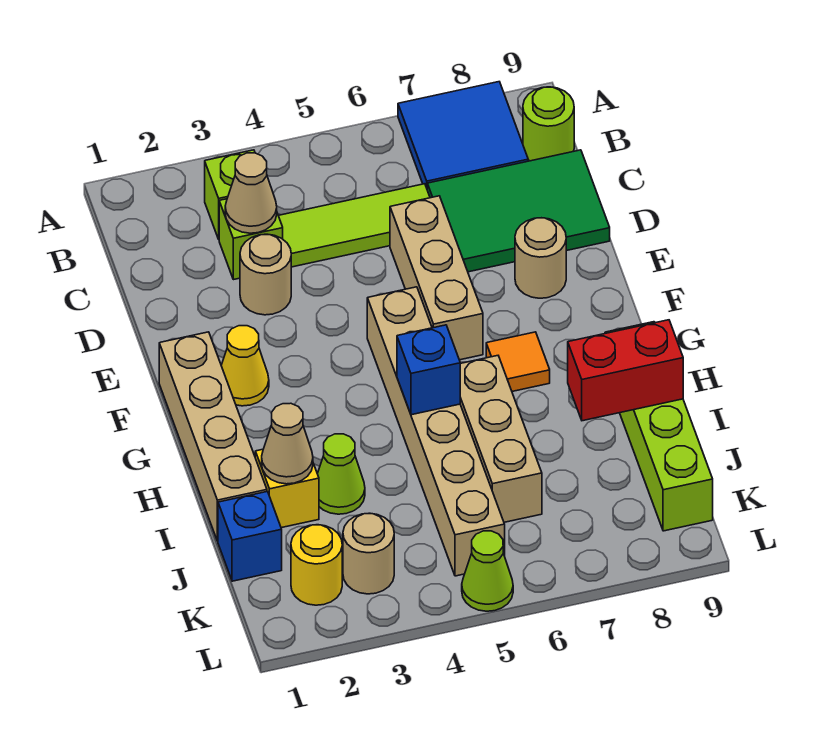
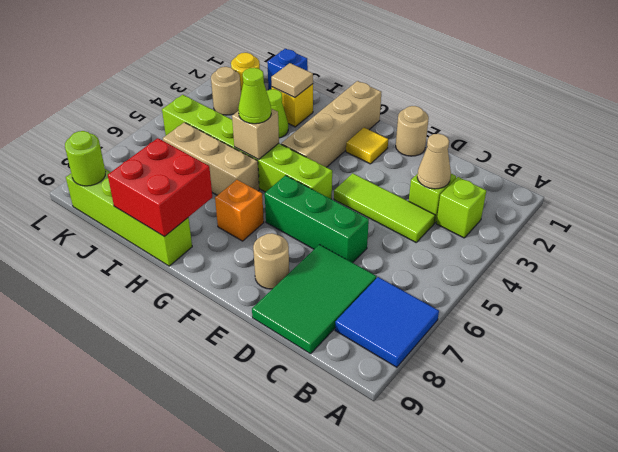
lime 1x1 round brick [523,87,574,161] -> lime 1x1 round brick moved to [65,131,105,186]
lime 1x3 tile [278,184,430,267] -> lime 1x3 tile turned to [334,173,435,242]
tan 1x1 round brick [240,234,291,315] -> tan 1x1 round brick moved to [396,106,429,156]
tan 1x3 brick [390,196,483,360] -> green 1x3 brick [265,175,369,263]
tan 1x4 brick [159,332,267,541] -> tan 1x4 brick turned to [281,81,381,167]
yellow 1x1 cone [221,326,269,406] -> yellow 1x1 tile [346,128,388,164]
tan 1x6 brick [367,287,505,576] -> lime 1x6 brick [162,95,332,199]
orange 1x1 tile [486,332,550,391] -> orange 1x1 brick [215,180,264,241]
blue 1x1 brick [397,325,460,415] -> tan 1x1 brick [232,109,279,159]
tan 1x1 cone [262,403,313,484] -> tan 1x1 tile [271,63,313,98]
red 1x2 brick [568,320,683,421] -> red 2x2 brick [108,138,212,236]
lime 1x1 cone [462,531,513,611] -> lime 1x1 cone moved to [238,68,271,124]

